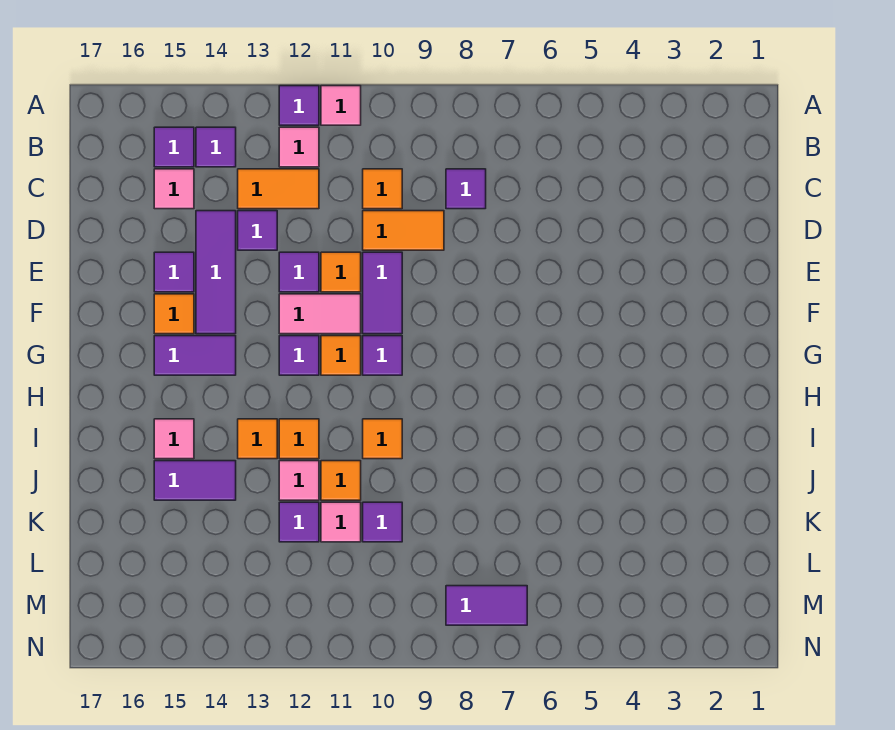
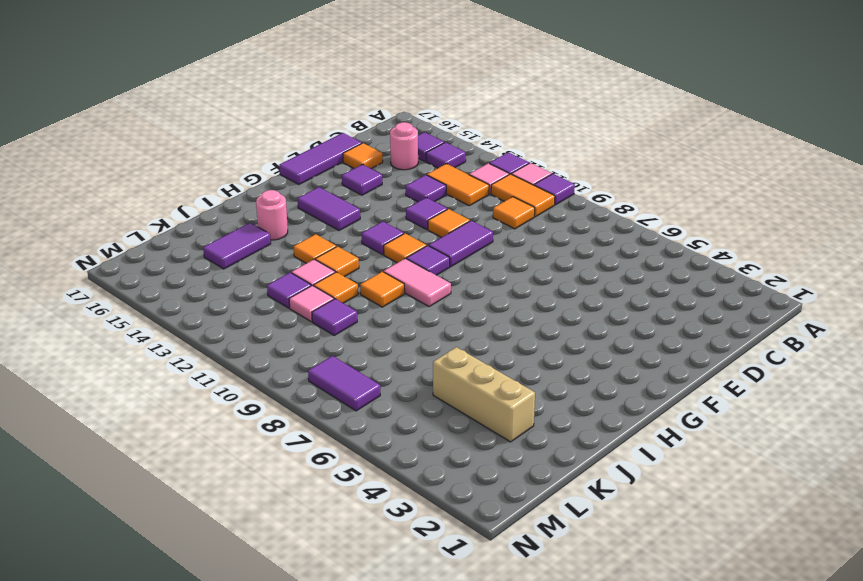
purple 1x1 tile [446,169,486,209] -> purple 1x1 tile moved to [534,174,575,205]
pink 1x1 tile [154,169,194,209] -> pink 1x1 round brick [390,122,418,170]
orange 1x2 tile [363,211,444,250] -> orange 1x2 tile moved to [491,174,555,217]
purple 1x3 tile [196,211,236,334] -> purple 1x3 tile moved to [279,133,362,185]
pink 1x2 tile [279,294,361,334] -> pink 1x2 tile moved to [384,258,451,306]
orange 1x1 tile [154,294,194,334] -> orange 1x1 tile moved to [343,143,383,169]
pink 1x1 tile [154,419,194,459] -> pink 1x1 round brick [256,190,288,240]
purple 1x2 tile [154,461,236,500] -> purple 1x2 tile turned to [203,223,271,269]
none -> tan 1x3 brick [433,347,535,442]

